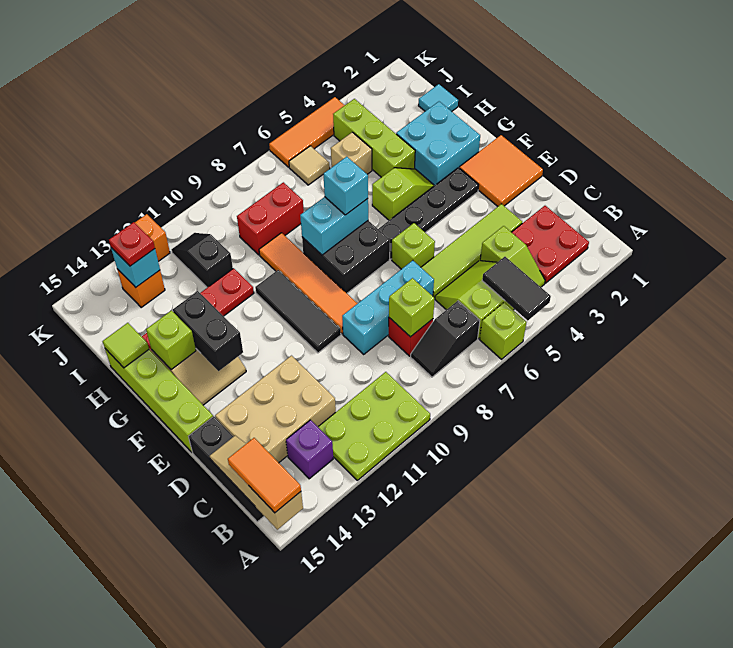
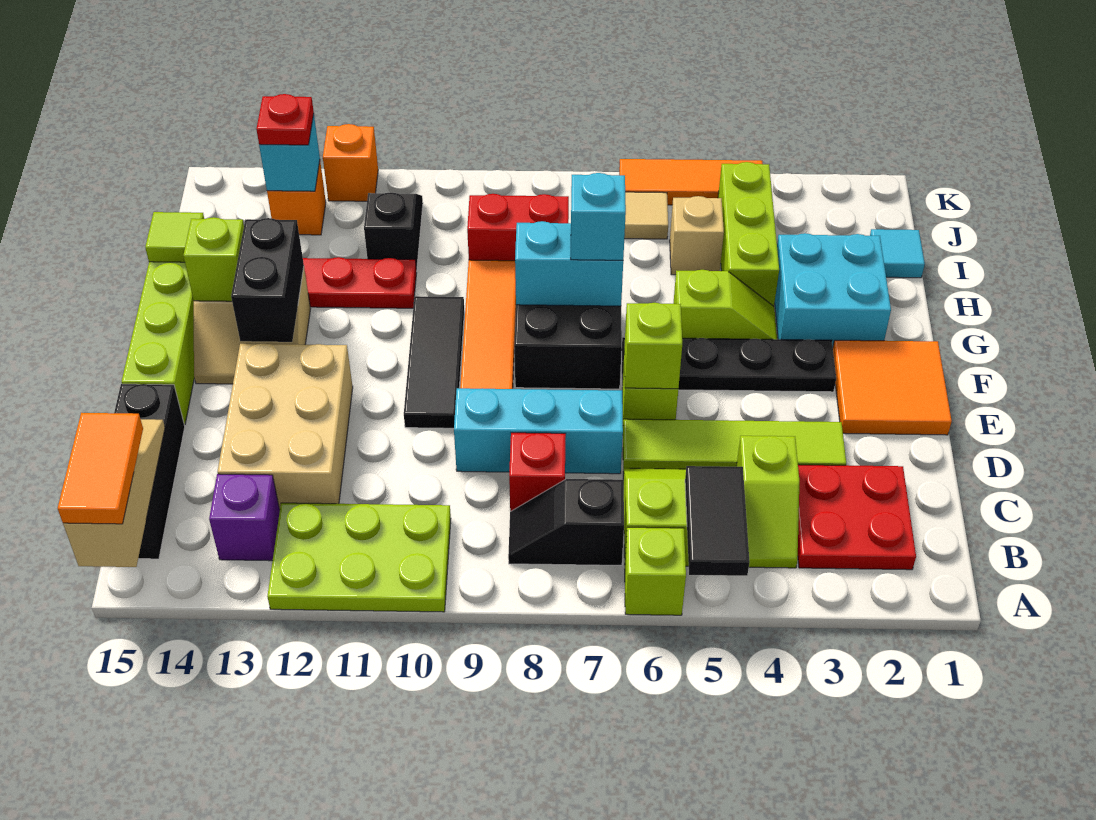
lime 1x1 brick [389,278,435,337] -> lime 1x1 brick moved to [624,303,682,389]
tan 2x3 brick [215,356,336,463] -> tan 2x3 brick turned to [217,344,353,510]

